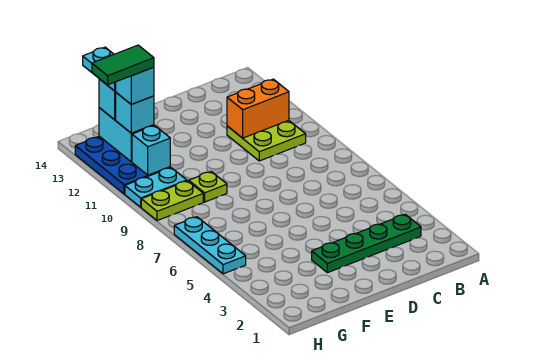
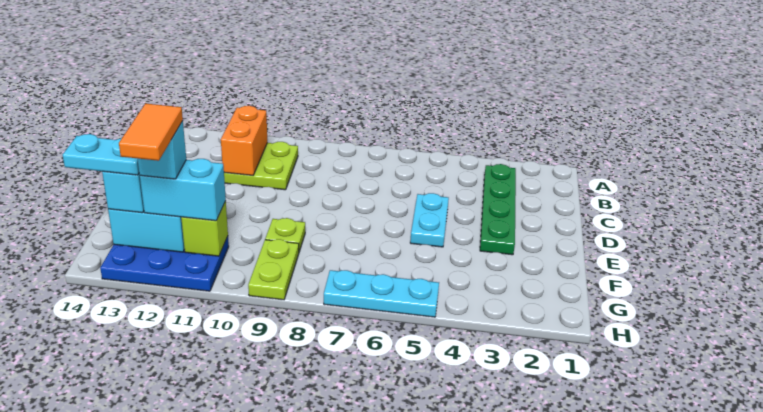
cyan 1x2 plate [125,168,187,207] -> cyan 1x2 plate moved to [410,193,449,247]
cyan 1x1 brick [132,125,170,175] -> lime 1x1 brick [181,201,228,256]
cyan 1x1 brick [116,93,154,133] -> cyan 1x2 brick [140,159,226,221]
green 1x2 tile [92,45,154,85] -> orange 1x2 tile [119,104,183,161]

